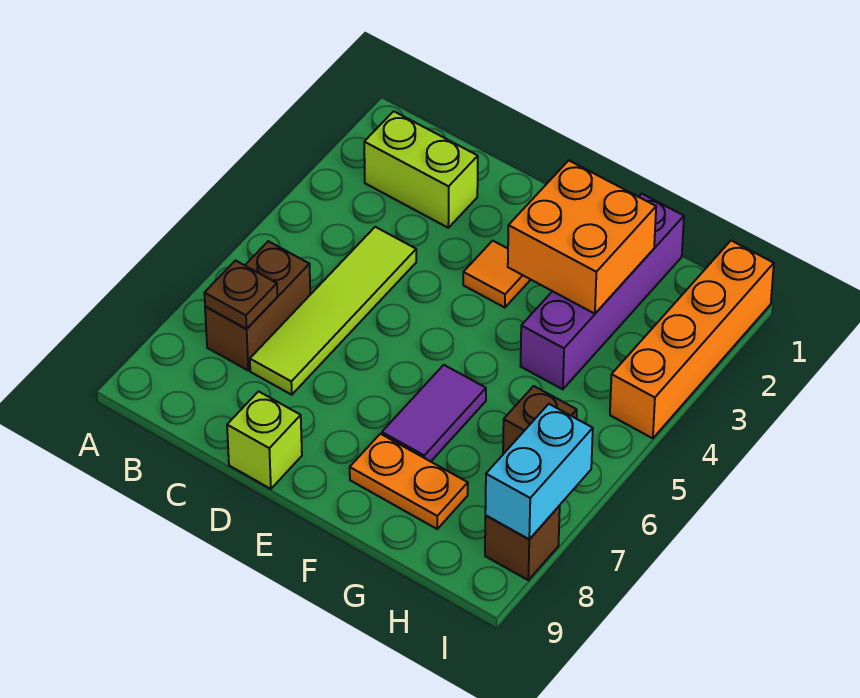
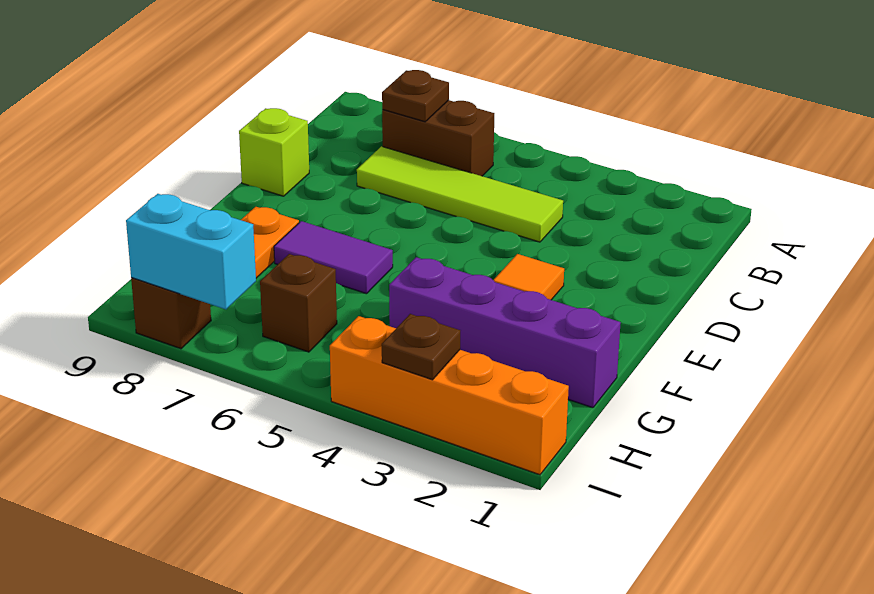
lime 1x2 brick [364,111,478,228] -> none
orange 2x2 brick [508,161,656,314] -> none
none -> brown 1x1 plate [382,314,460,380]

